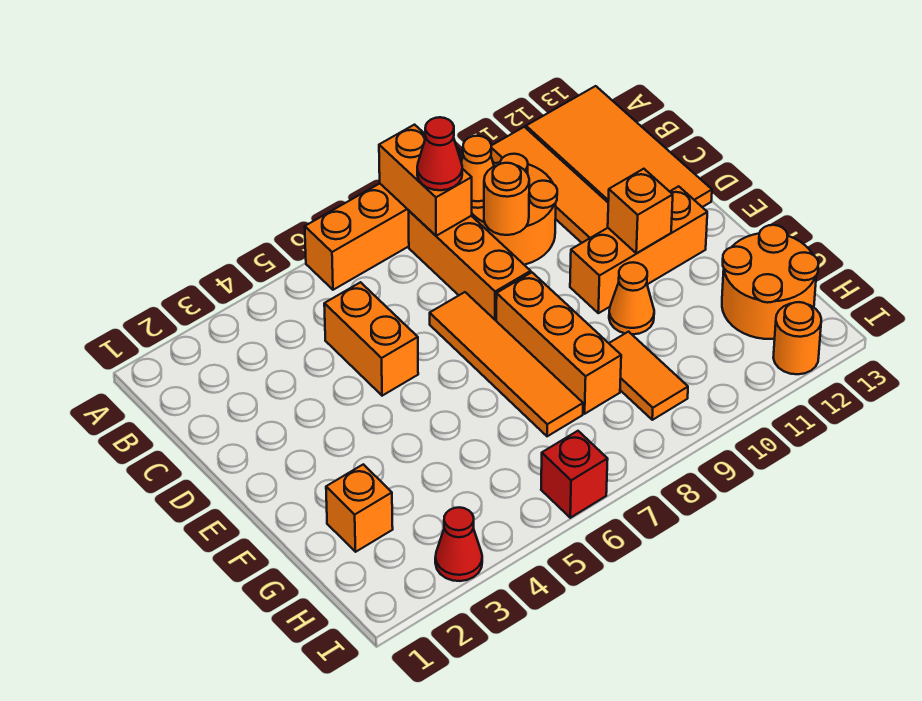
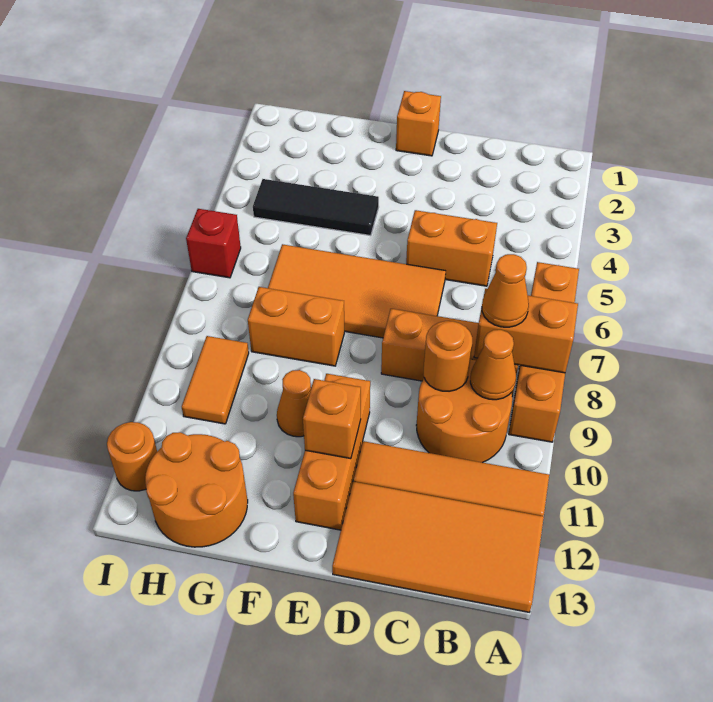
red 1x1 cone [417,117,462,190] -> orange 1x1 cone [482,254,529,327]
orange 1x4 tile [430,292,583,436] -> orange 2x4 tile [268,244,446,338]
orange 1x3 brick [496,273,621,414] -> orange 1x2 brick [248,287,344,366]
none -> black 1x3 tile [253,179,379,236]
orange 1x1 brick [326,464,393,552] -> orange 1x1 brick moved to [396,91,441,156]
orange 1x2 tile [609,332,688,420] -> orange 1x2 tile turned to [182,336,249,424]
red 1x1 cone [435,507,482,581] -> none

